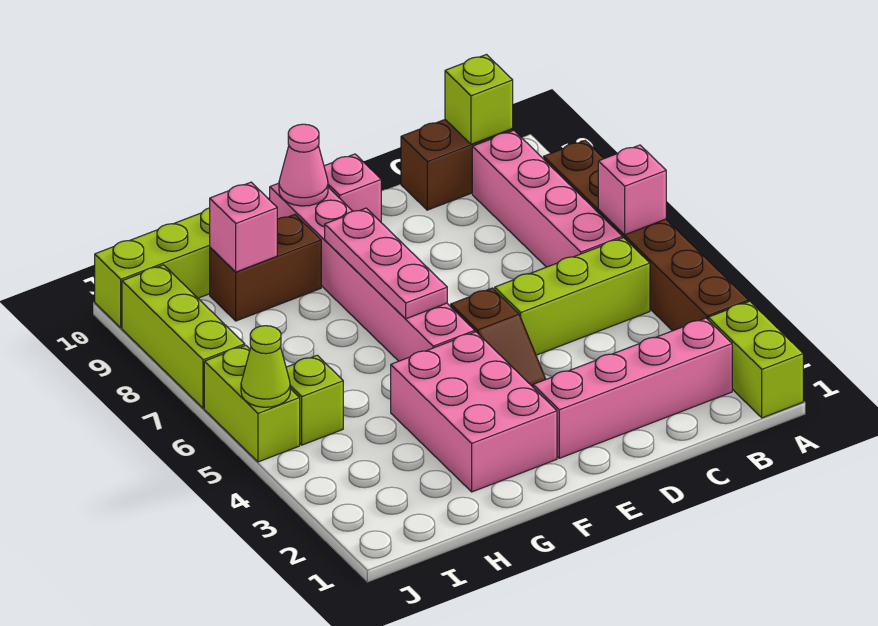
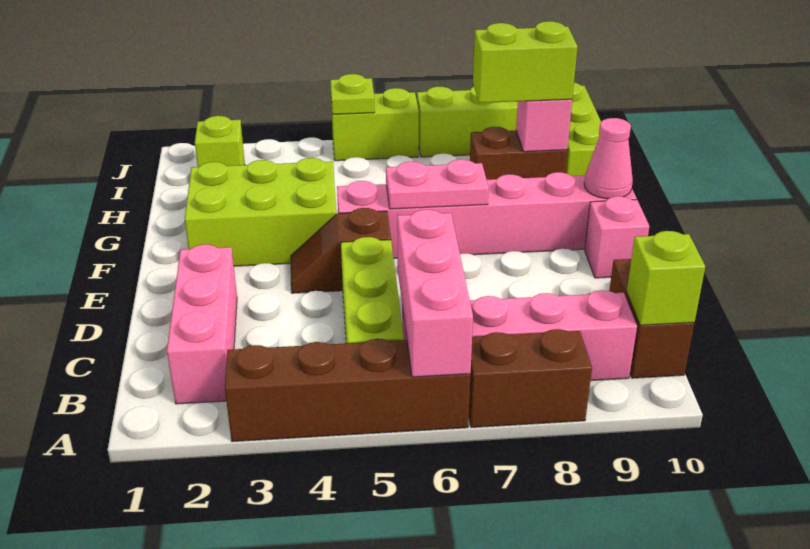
lime 1x2 brick [708,301,803,418] -> lime 1x2 brick moved to [473,21,577,103]
pink 1x1 brick [598,145,666,235] -> pink 1x3 brick [397,209,473,377]
pink 1x4 brick [533,318,732,458] -> pink 1x3 brick [167,244,237,404]
pink 2x3 brick [391,332,557,492] -> lime 2x3 brick [185,158,336,266]
pink 1x3 plate [325,208,447,319] -> pink 1x2 plate [386,159,489,209]
brown 1x2 brick [210,215,321,321] -> brown 1x2 brick turned to [470,127,567,180]
lime 1x1 brick [286,355,343,445] -> lime 1x1 brick moved to [195,116,245,167]
lime 1x1 cone [241,326,290,407] -> lime 1x1 plate [330,74,375,114]

